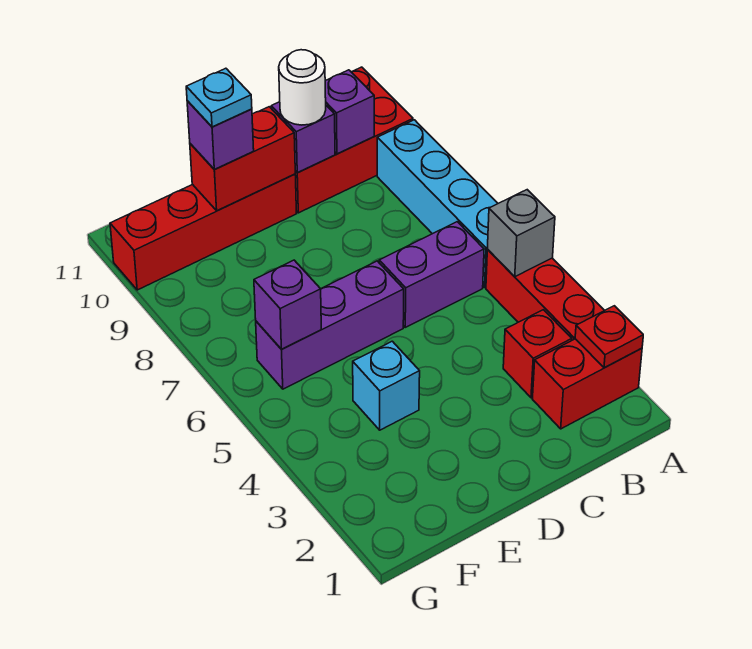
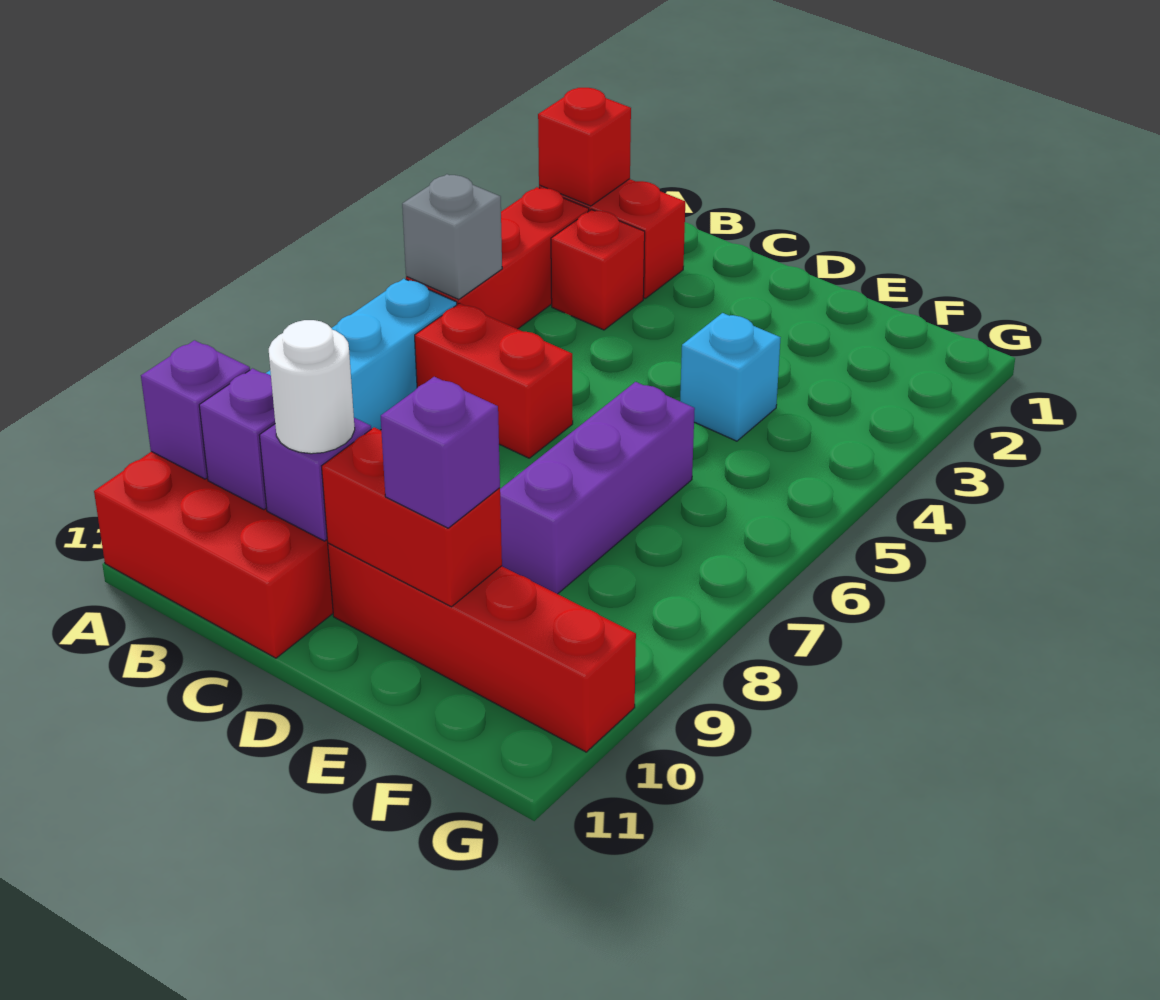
red 1x1 plate [575,306,643,368] -> red 1x1 brick [538,88,631,206]
purple 1x2 brick [379,222,484,327] -> red 1x2 brick [415,303,573,458]
purple 1x3 brick [256,261,404,389] -> purple 1x3 brick turned to [500,382,695,594]
cyan 1x1 plate [186,68,252,127] -> none
purple 1x1 brick [254,260,321,349] -> purple 1x1 brick moved to [141,340,250,479]

